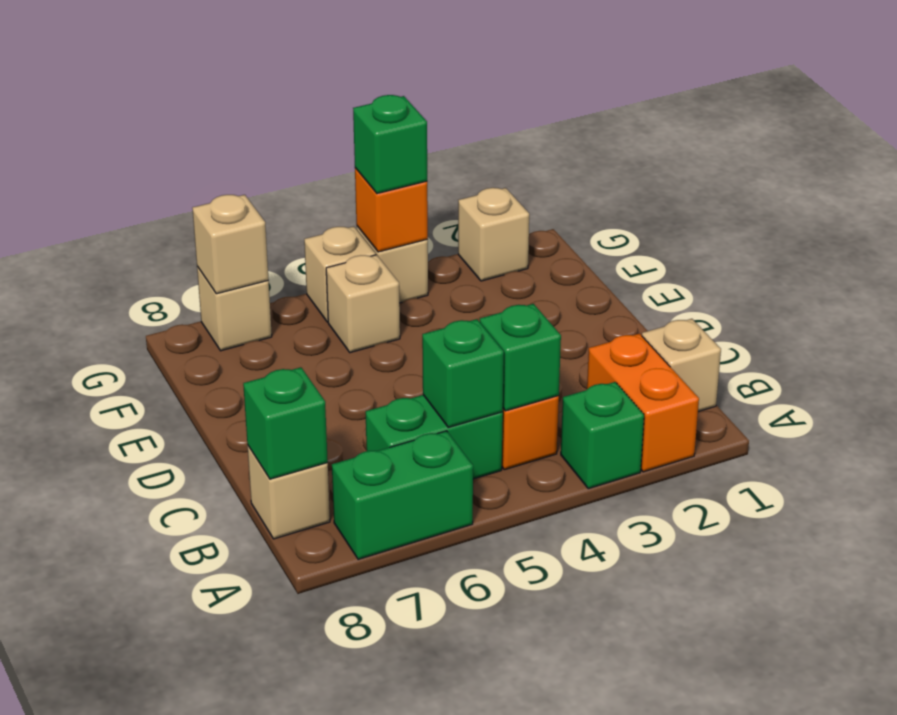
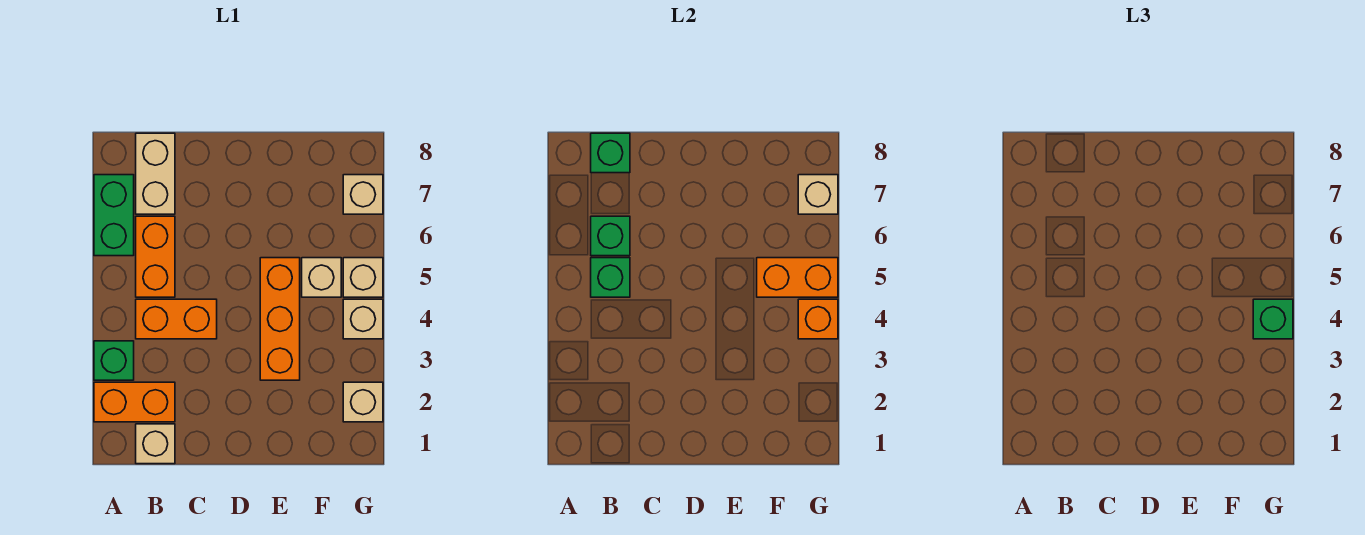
green 1x1 brick [480,304,561,411] -> green 1x1 brick moved to [591,216,630,256]
green 1x2 brick [366,395,503,479] -> orange 1x2 brick [136,216,175,297]
tan 1x1 brick [247,445,330,539] -> tan 1x2 brick [136,133,175,214]
none -> orange 1x3 brick [260,258,300,380]
none -> orange 1x2 brick [757,258,838,297]

